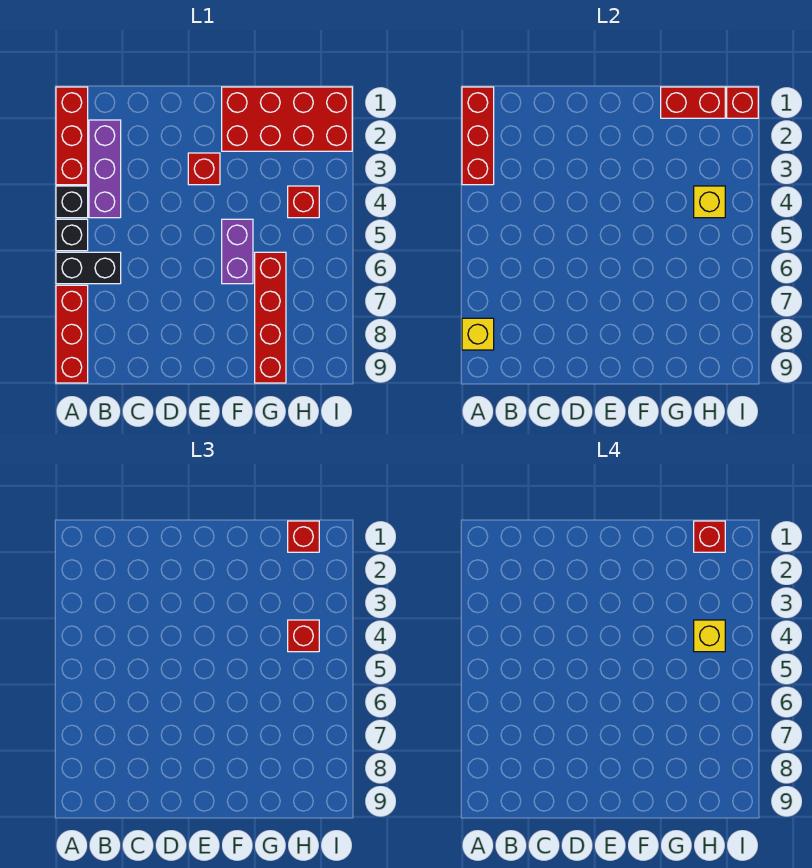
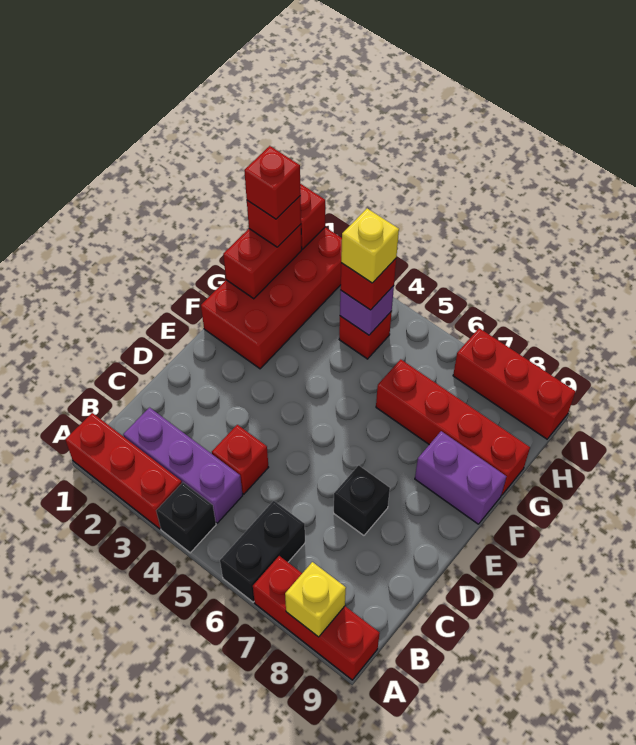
red 1x3 brick [462,87,494,185] -> red 1x3 brick moved to [453,328,576,439]
black 1x1 brick [56,219,88,251] -> black 1x1 brick moved to [334,465,390,535]
red 1x1 brick [188,153,220,185] -> red 1x1 brick moved to [212,425,269,494]
purple 1x2 brick [222,219,253,284] -> purple 1x2 brick moved to [415,431,507,524]
yellow 1x1 brick [694,186,725,218] -> purple 1x1 brick [340,286,394,335]

